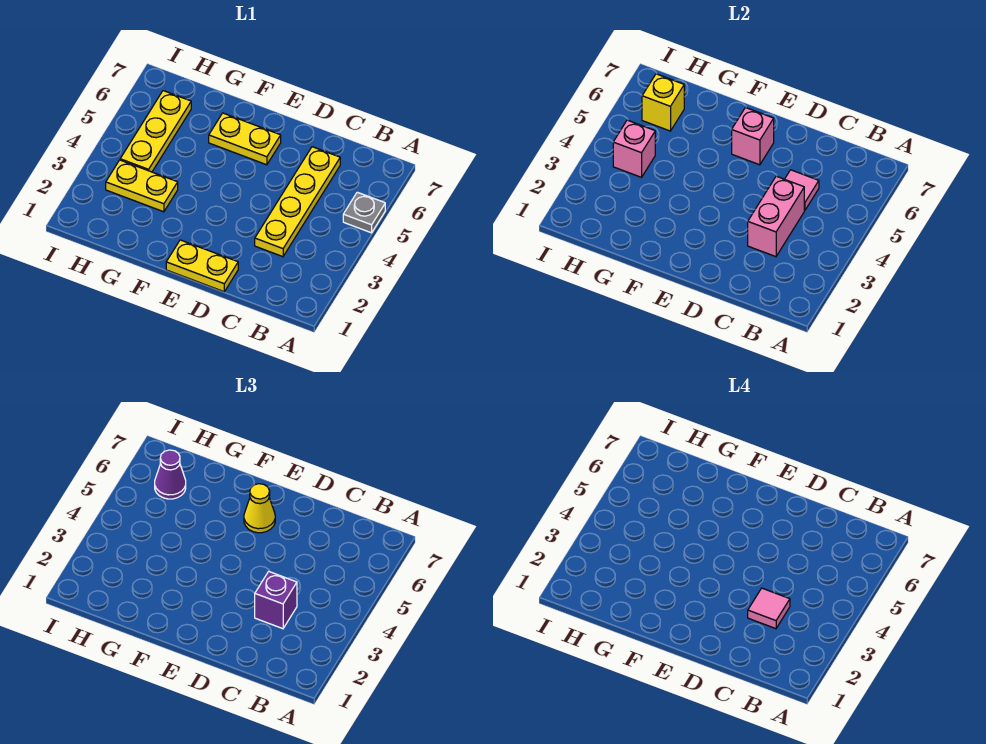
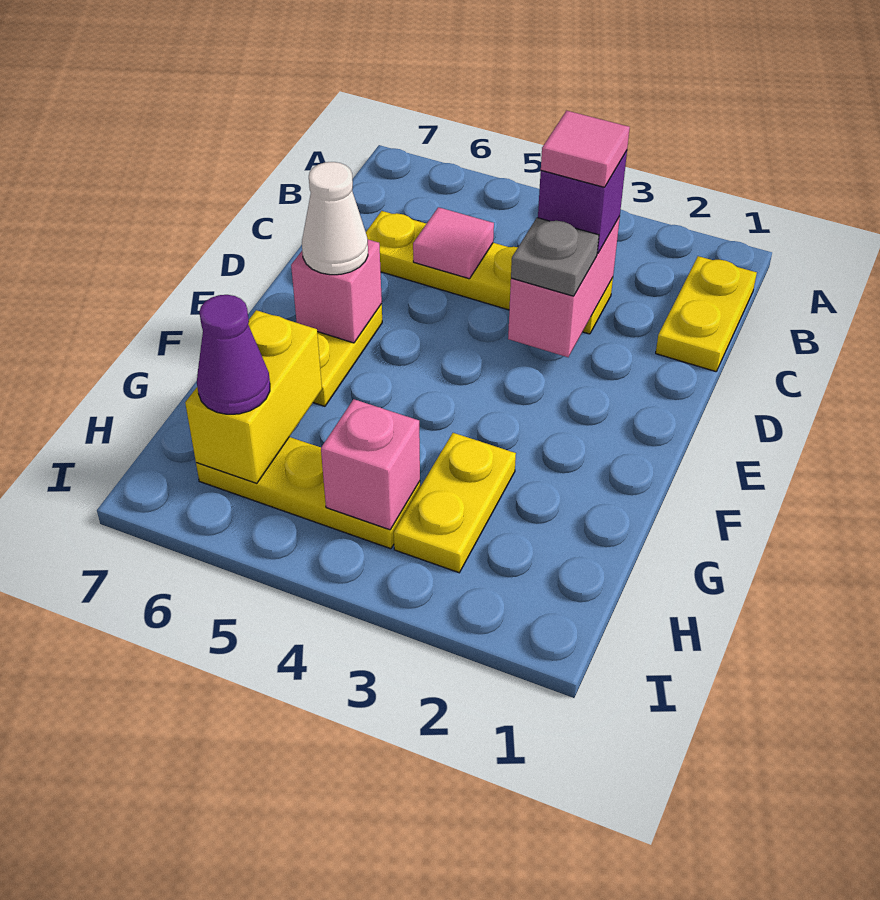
grey 1x1 plate [343,192,385,233] -> grey 1x1 plate moved to [511,218,599,296]
pink 1x2 brick [748,176,804,257] -> pink 1x2 brick turned to [508,216,620,357]
yellow 1x2 plate [166,240,238,292] -> yellow 1x2 plate moved to [656,256,757,372]
yellow 1x1 cone [244,484,275,533] -> white 1x1 cone [302,162,368,275]
yellow 1x1 brick [642,74,684,131] -> yellow 1x2 brick [185,310,322,483]

